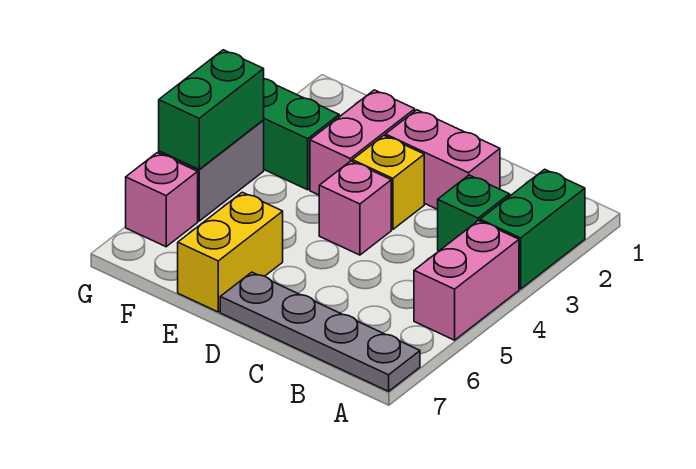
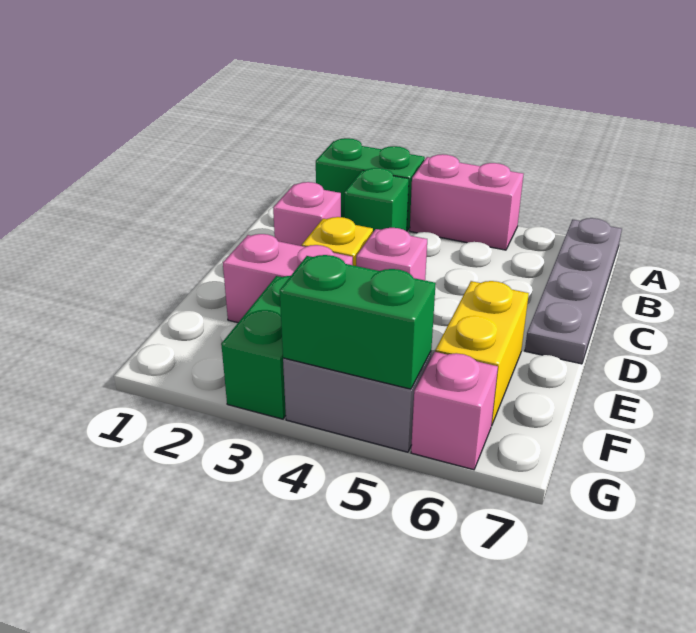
pink 1x2 brick [385,110,500,209] -> pink 1x1 brick [273,182,341,246]
yellow 1x2 brick [178,192,283,312] -> yellow 1x2 brick turned to [435,281,529,426]

